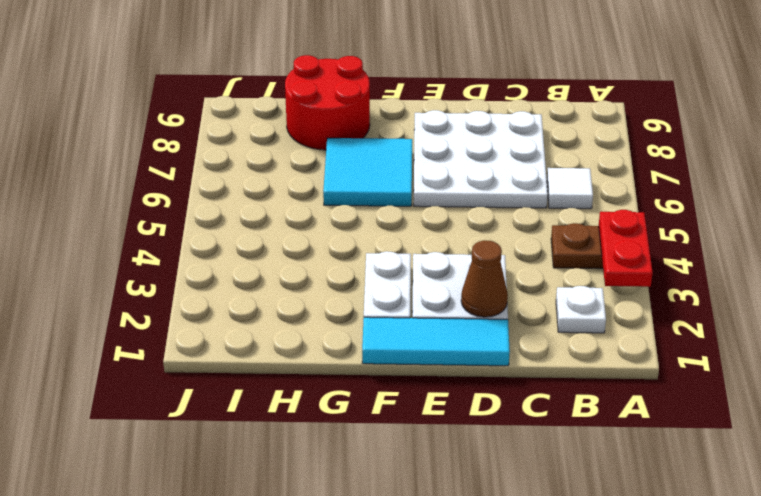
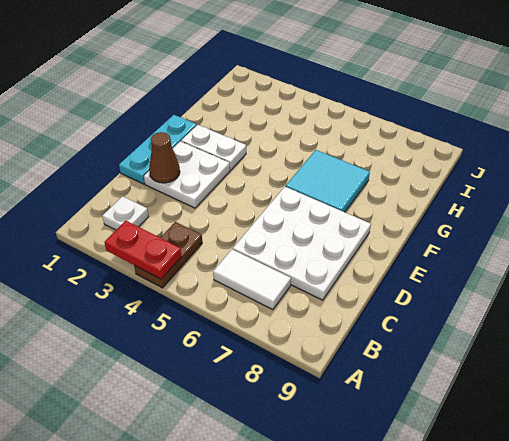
white 1x1 tile [547,168,593,209] -> white 1x2 tile [213,249,291,310]
cyan 1x3 tile [362,317,510,366] -> cyan 1x3 plate [119,115,197,184]
red 2x2 round brick [285,55,370,150] -> none

